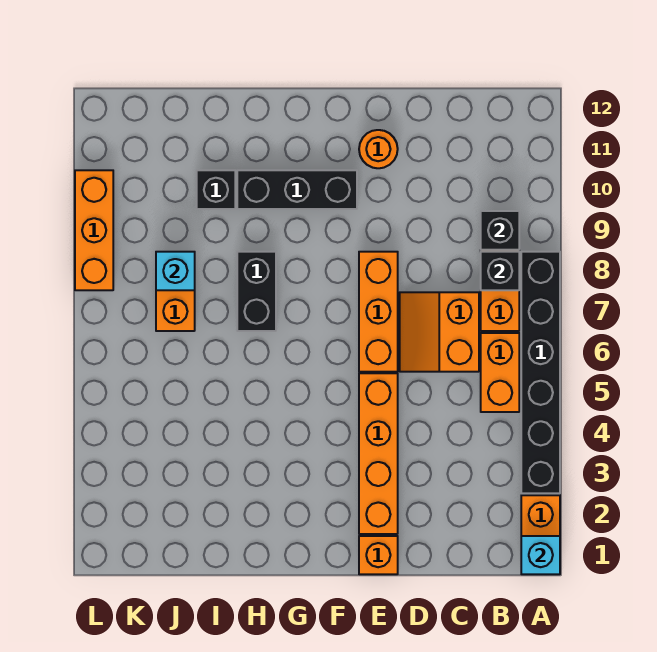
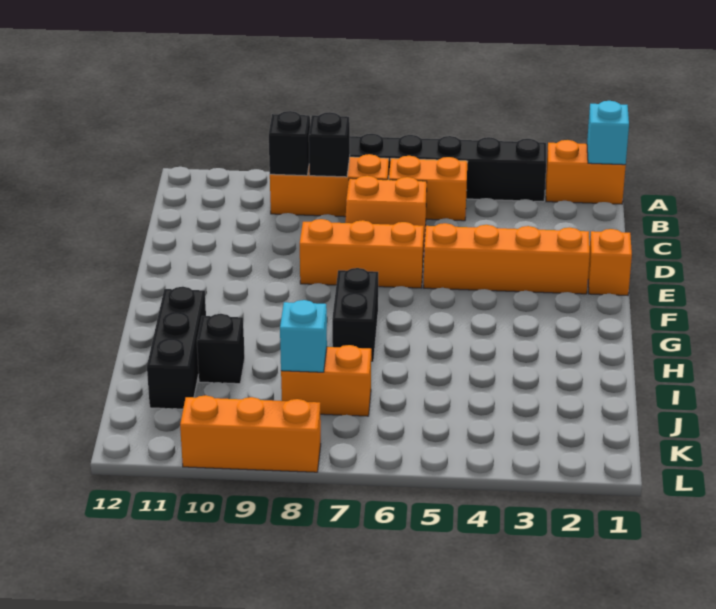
orange 1x1 round brick [359,130,398,168] -> none
black 1x3 brick [237,170,357,209] -> black 1x3 brick moved to [147,287,206,409]
black 1x2 brick [237,252,276,331] -> black 1x2 brick turned to [332,268,378,362]

